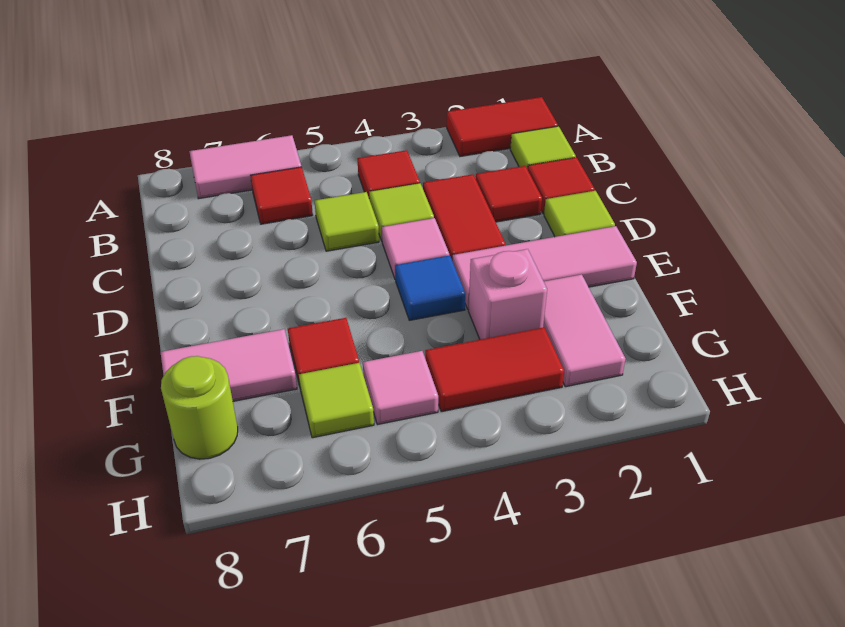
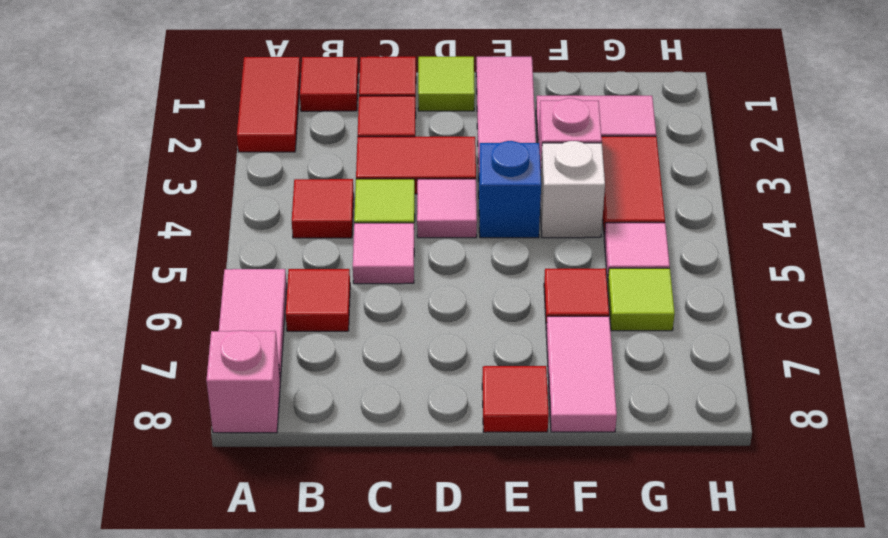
none -> pink 1x1 brick [206,331,280,433]
lime 1x1 tile [510,126,576,169] -> red 1x1 tile [300,57,358,111]
lime 1x1 tile [315,192,379,251] -> pink 1x1 tile [353,223,414,284]
blue 1x1 tile [395,255,466,320] -> blue 1x1 brick [479,141,541,238]
none -> red 1x1 tile [482,366,549,432]
none -> white 1x1 brick [540,141,605,238]
lime 1x1 round brick [161,356,238,459] -> none

